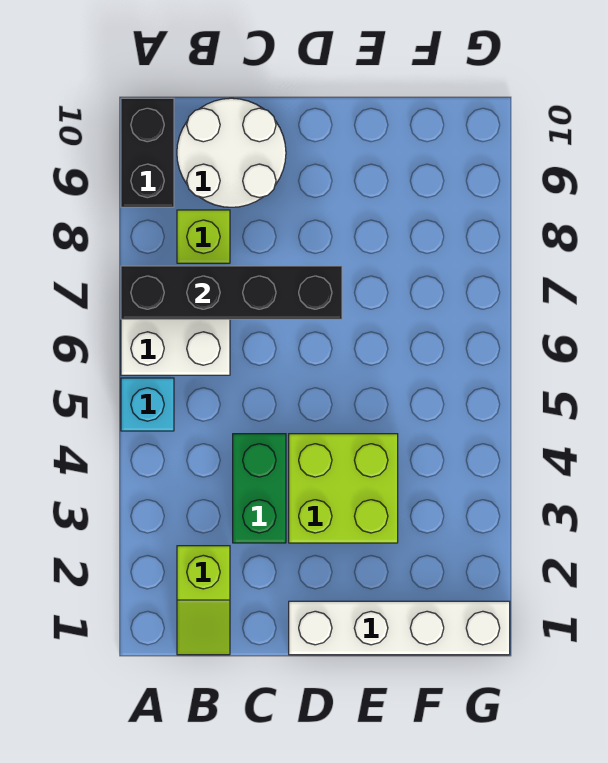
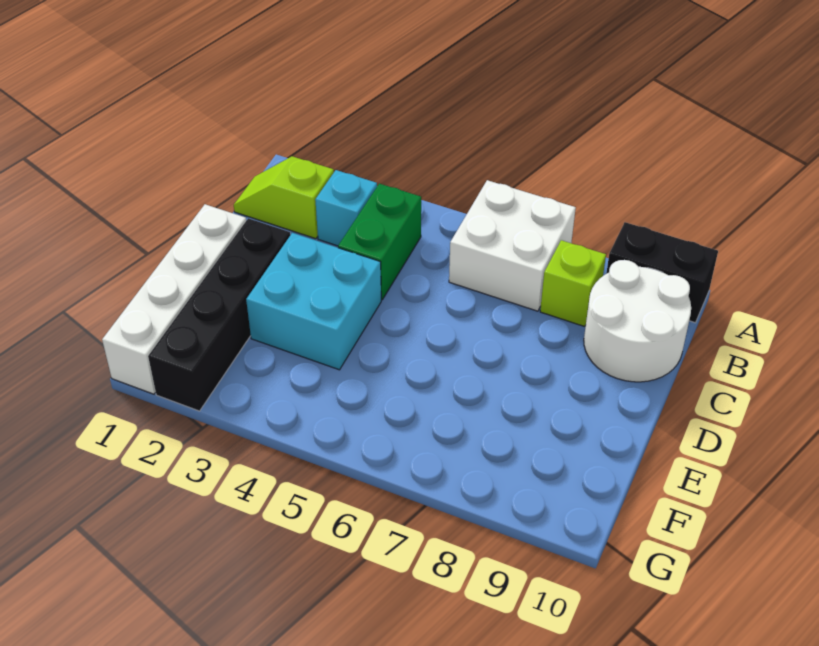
cyan 1x1 brick [121,378,174,431] -> cyan 1x1 brick moved to [315,170,377,246]
black 1x4 brick [121,266,342,319] -> black 1x4 brick moved to [148,218,290,411]
green 1x2 brick [233,434,286,543] -> green 1x2 brick turned to [338,184,421,300]
lime 2x2 brick [289,434,398,543] -> cyan 2x2 brick [246,233,381,370]

